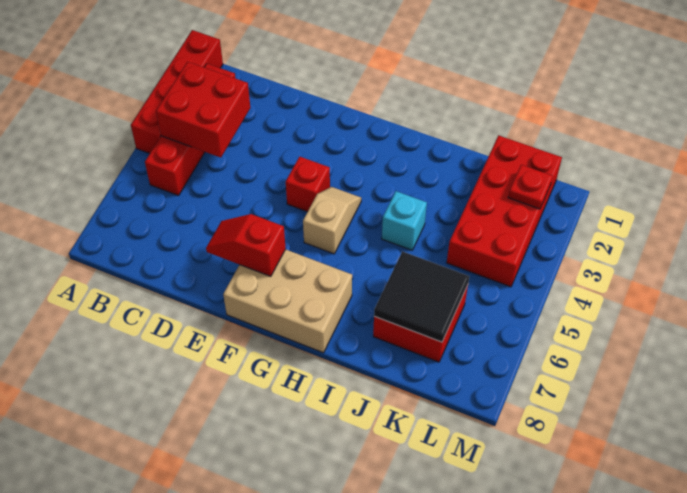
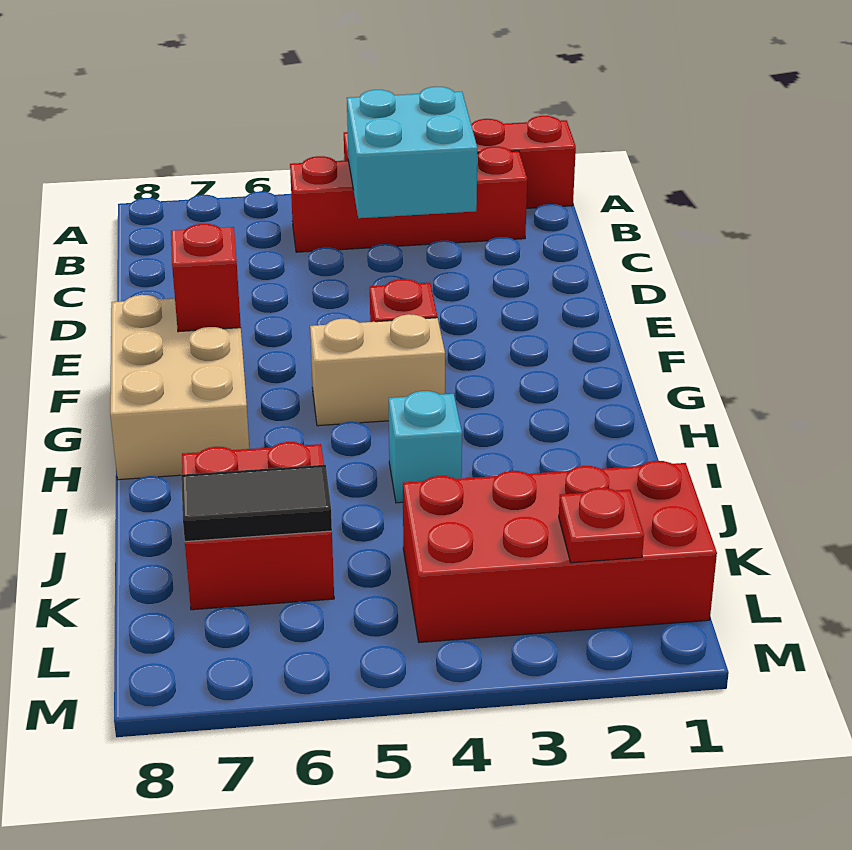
red 2x2 brick [156,62,250,158] -> cyan 2x2 brick [347,87,477,218]
tan 1x2 slope [303,187,361,254] -> tan 1x2 brick [310,314,445,426]
black 2x2 tile [374,251,469,342] -> black 1x2 tile [181,465,332,542]

